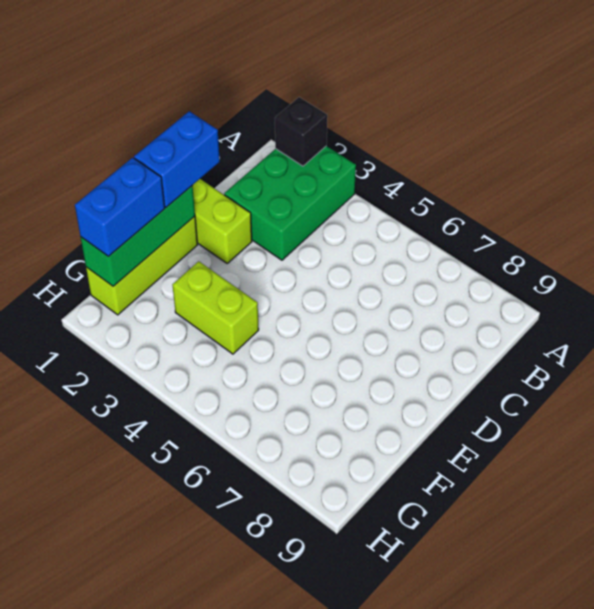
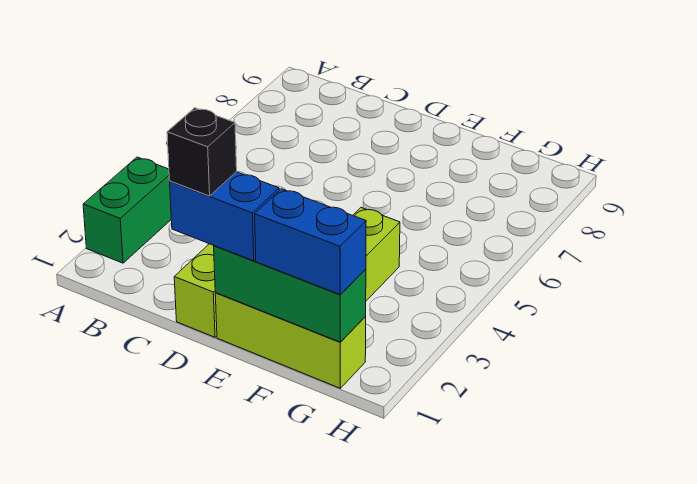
green 2x3 brick [224,146,356,260] -> green 1x2 brick [83,157,171,263]
black 1x1 brick [275,97,327,166] -> black 1x1 brick moved to [167,108,237,196]

